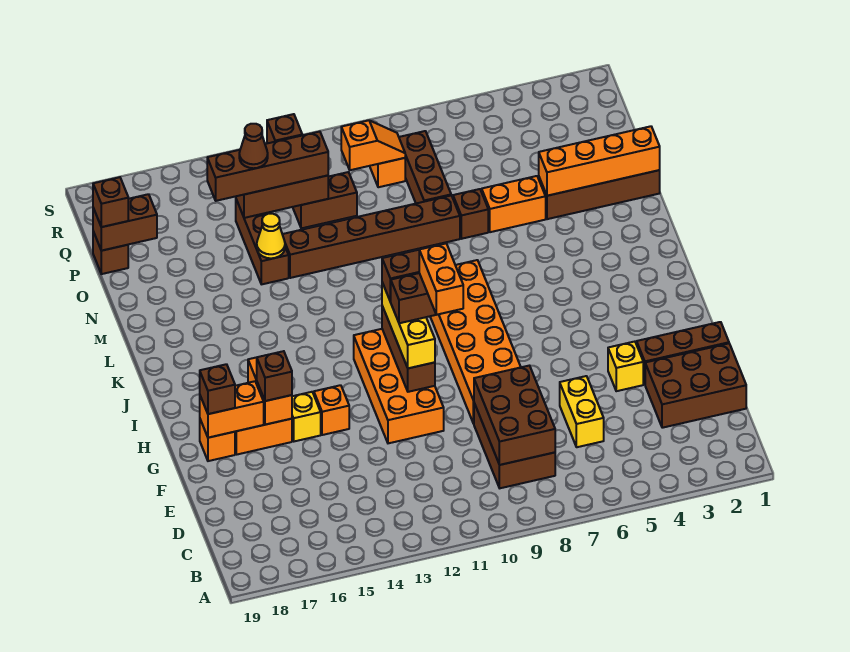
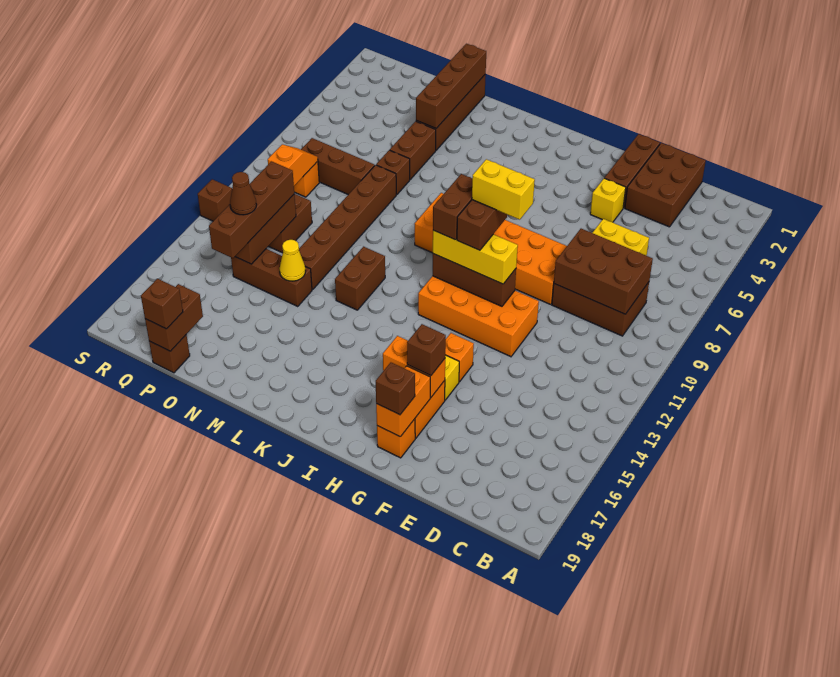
orange 1x2 brick [419,244,463,315] -> yellow 1x2 brick [472,159,535,220]
none -> brown 1x2 brick [335,247,385,310]
orange 1x4 brick [539,126,660,196] -> brown 1x4 brick [416,44,486,128]
orange 1x2 brick [482,176,546,232] -> brown 1x2 brick [390,121,436,179]

